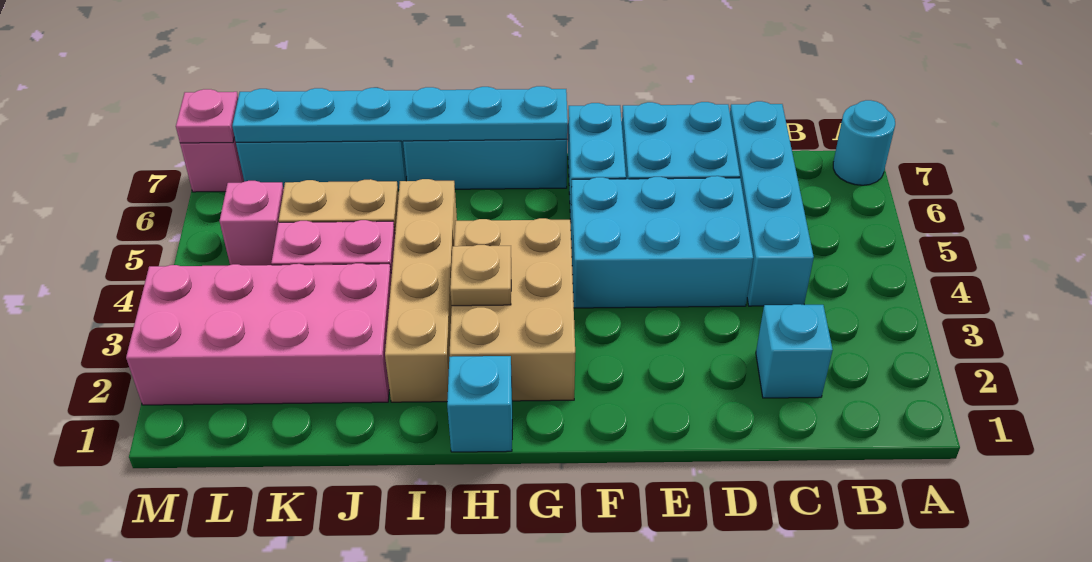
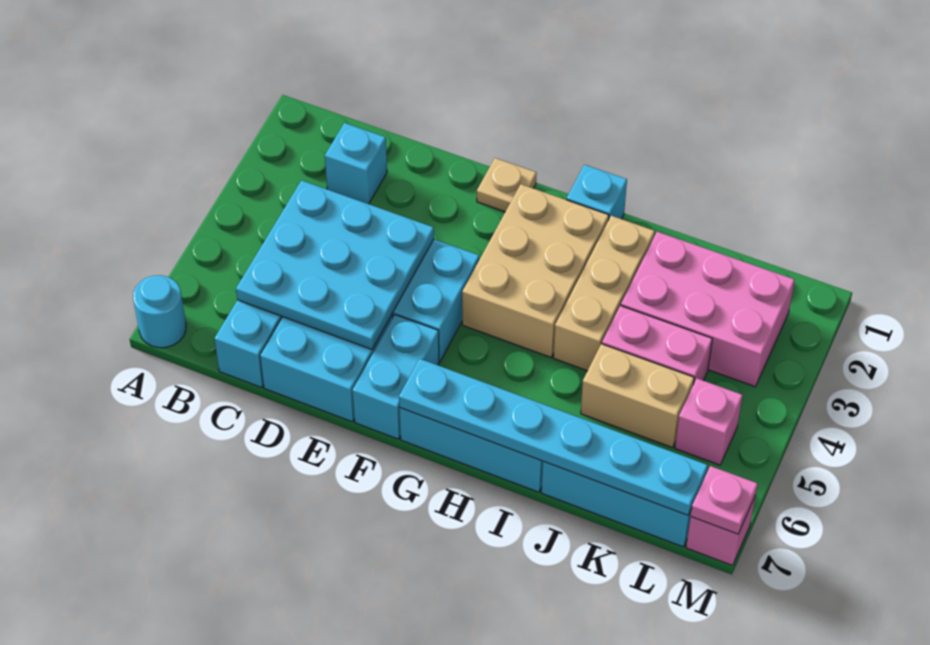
none -> cyan 3x3 plate [236,180,434,350]
tan 1x1 plate [450,245,511,306] -> tan 1x1 plate moved to [477,158,536,212]
tan 1x4 brick [385,179,457,402] -> tan 1x3 brick [553,216,655,371]
pink 2x4 brick [126,263,391,405] -> pink 2x3 brick [621,232,795,387]

